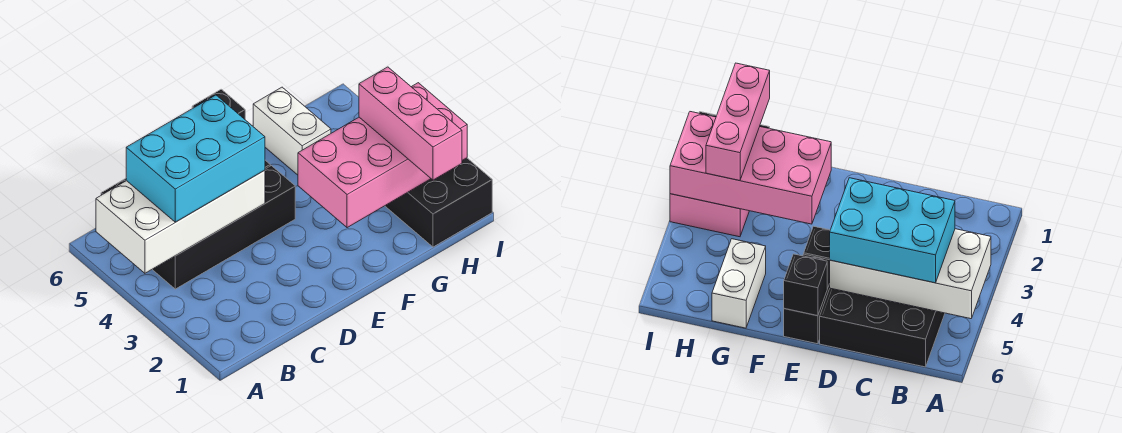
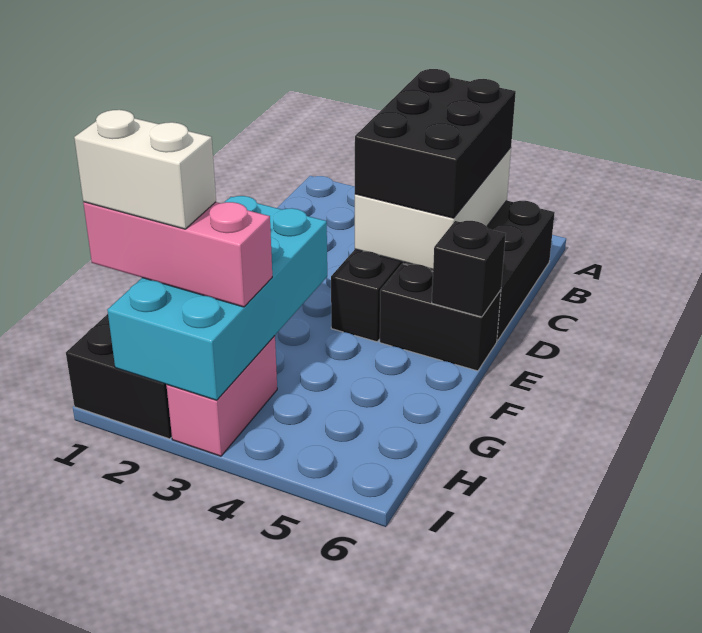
white 2x4 brick [96,170,265,273] -> white 2x3 brick [355,148,511,270]
cyan 2x3 brick [126,95,265,222] -> black 2x3 brick [354,69,516,218]
pink 2x4 brick [298,83,467,228] -> cyan 2x4 brick [107,196,327,400]
white 1x2 brick [253,87,331,175] -> white 1x2 brick moved to [74,110,216,229]

